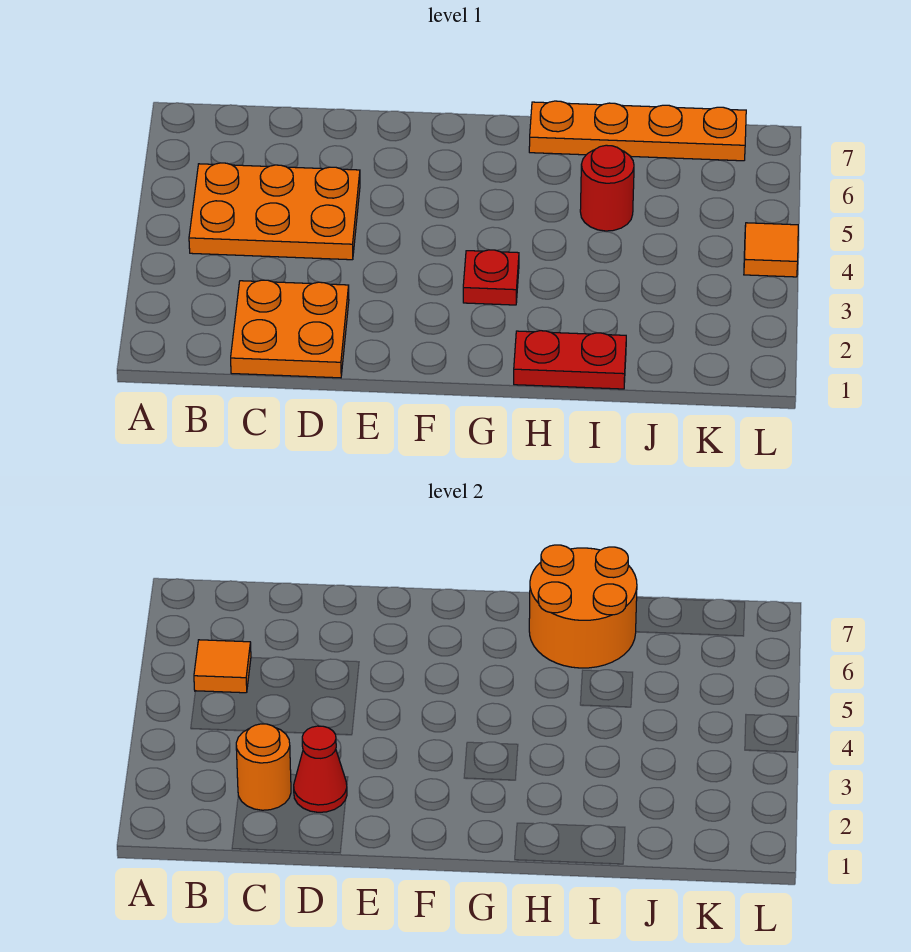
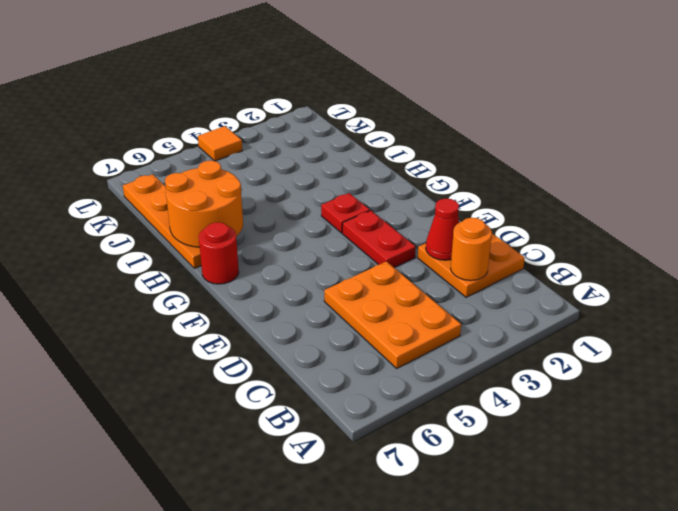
orange 1x1 tile [194,640,251,693] -> none
red 1x2 plate [514,331,626,389] -> red 1x2 plate moved to [342,210,416,268]
red 1x1 round brick [580,145,634,231] -> red 1x1 round brick moved to [199,222,239,284]

